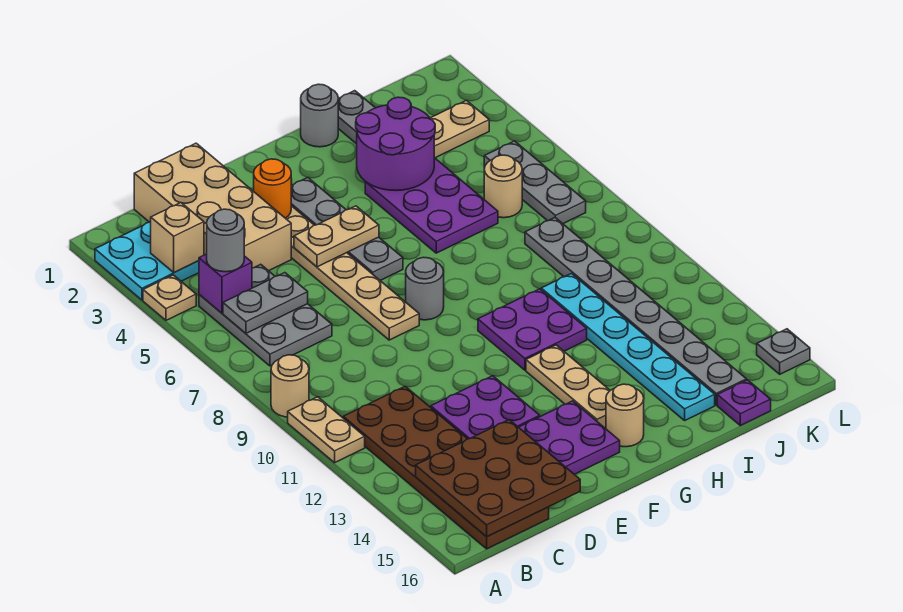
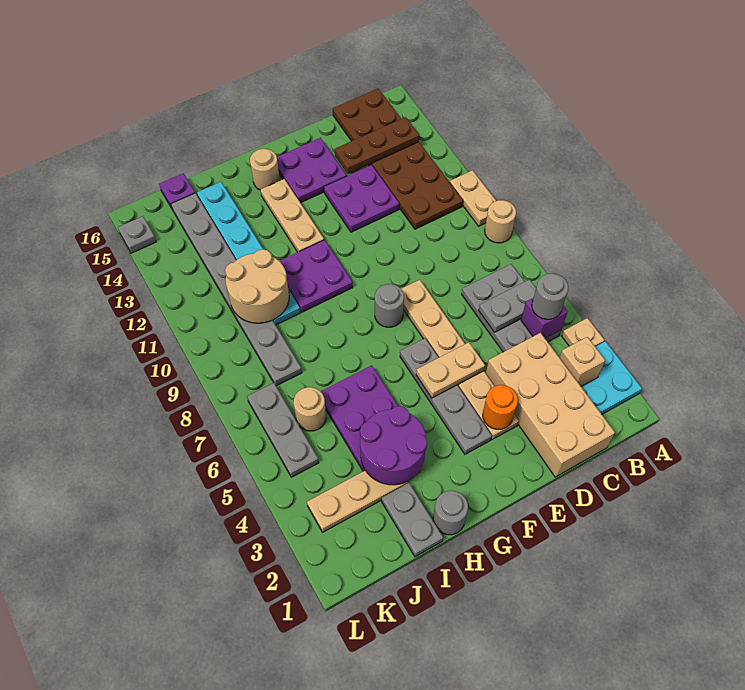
brown 3x3 plate [416,420,580,537] -> brown 1x3 plate [335,117,419,174]
none -> tan 2x2 round brick [225,249,289,323]

